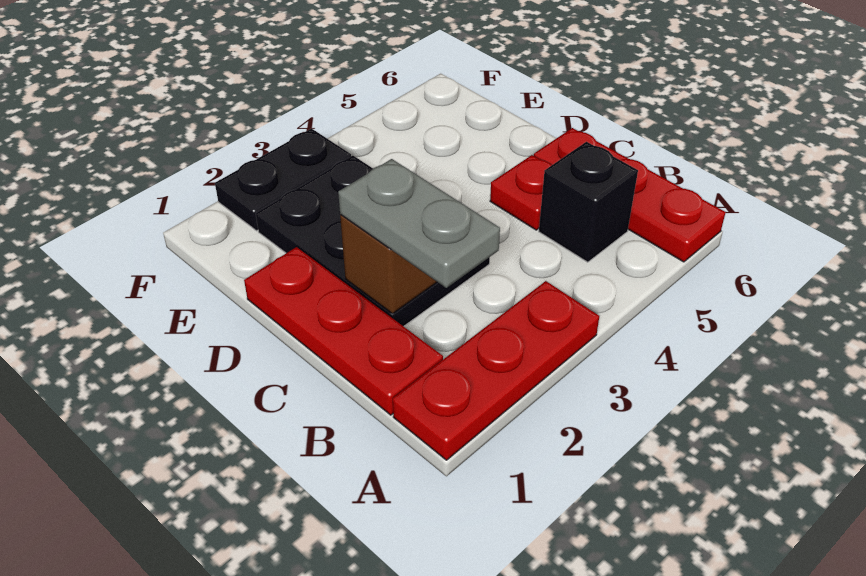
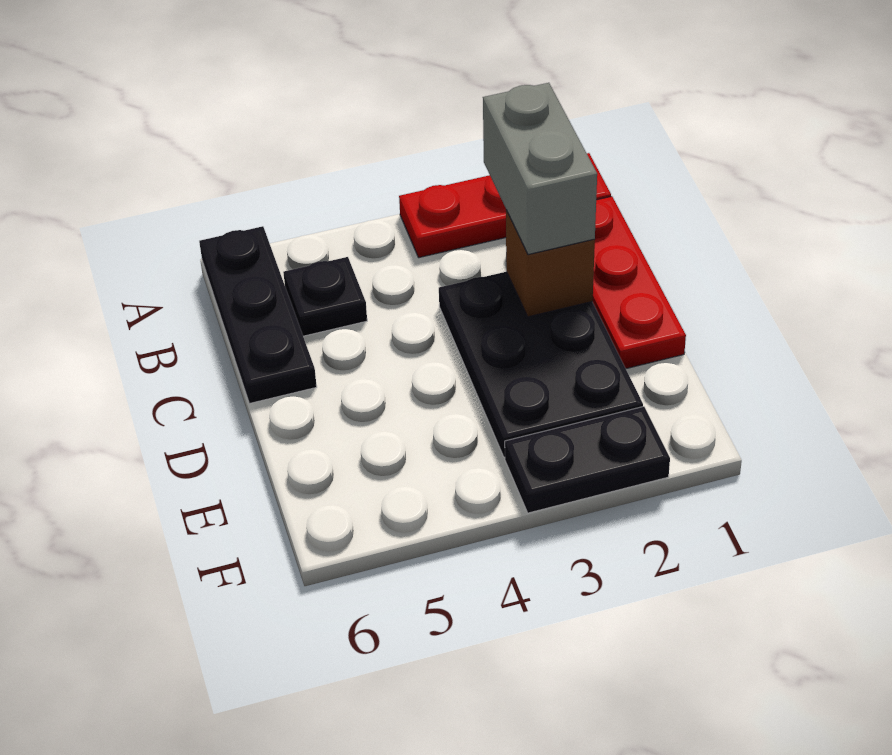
red 1x3 plate [534,128,726,262] -> black 1x3 plate [199,226,317,403]
grey 1x2 plate [338,159,500,288] -> grey 1x2 brick [483,83,597,255]
black 1x1 brick [539,142,638,262] -> black 1x1 plate [283,257,367,336]
red 1x1 plate [490,155,552,230] -> none

